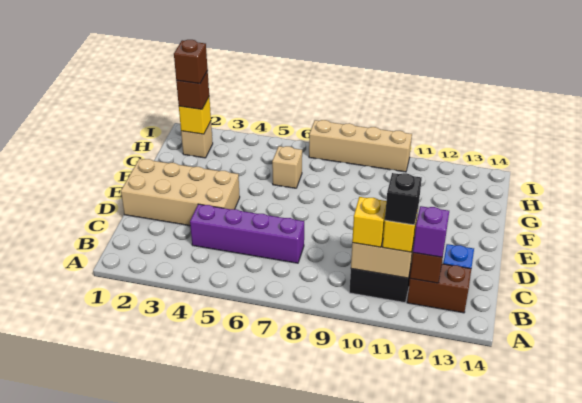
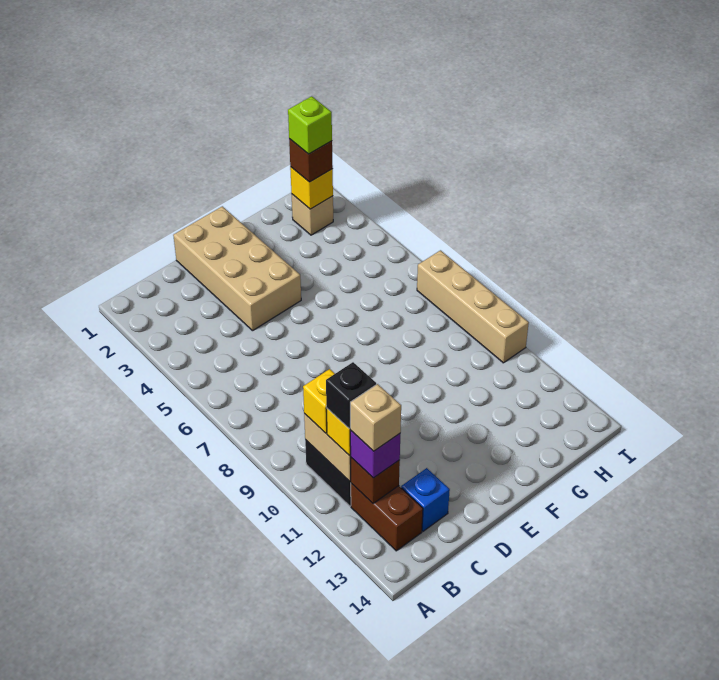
purple 1x4 brick [190,204,304,263] -> none
tan 1x1 brick [272,146,302,188] -> tan 1x1 brick moved to [350,384,401,451]
brown 1x1 brick [174,40,208,84] -> lime 1x1 brick [288,96,332,154]

